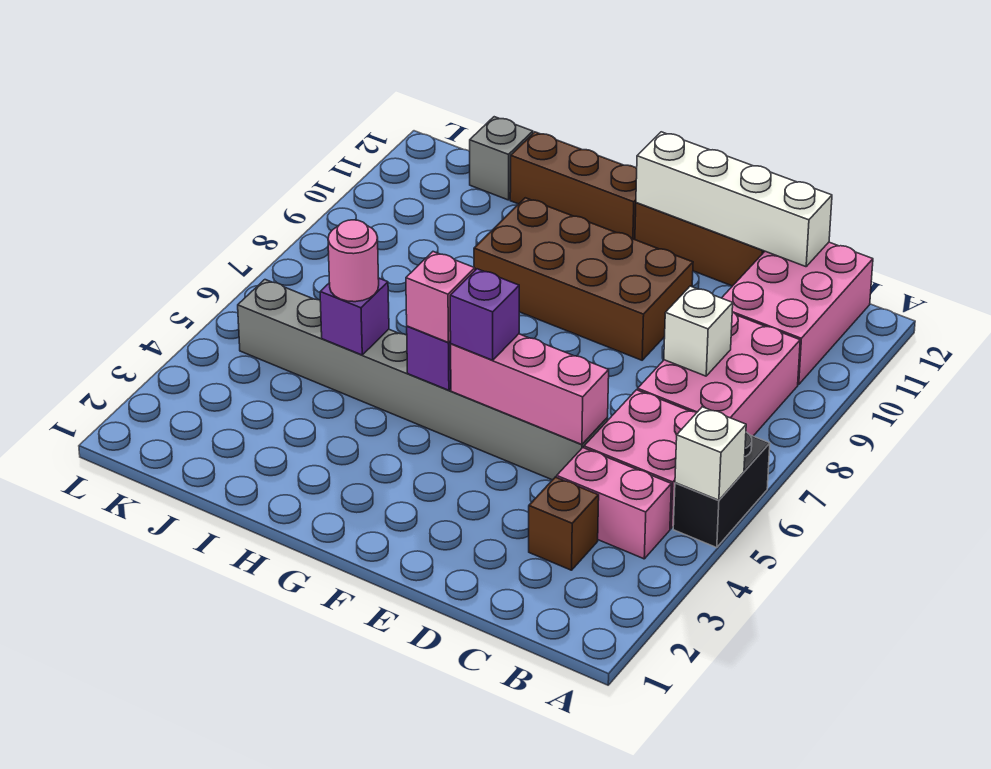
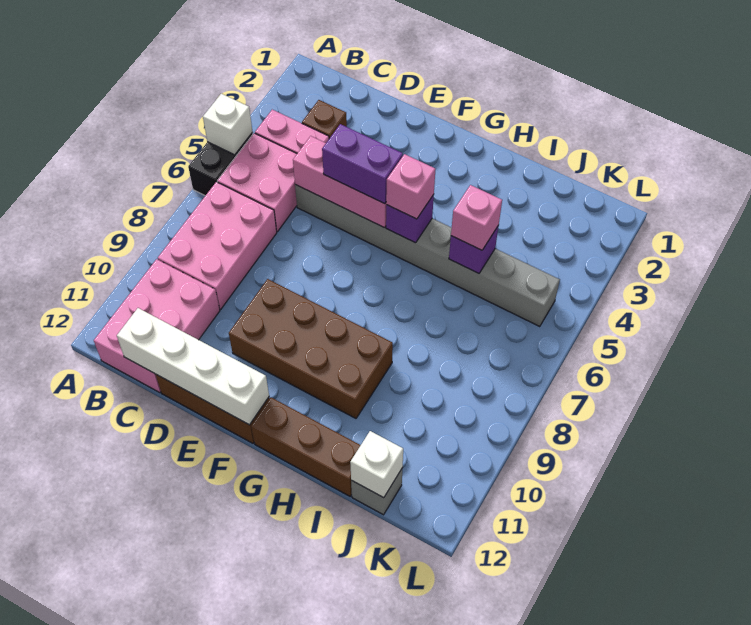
white 1x1 brick [664,286,733,376] -> white 1x1 brick moved to [350,431,403,498]
purple 1x1 brick [450,269,519,360] -> purple 1x2 brick [322,124,403,204]
pink 1x1 round brick [328,220,379,302] -> pink 1x1 brick [451,185,502,250]

